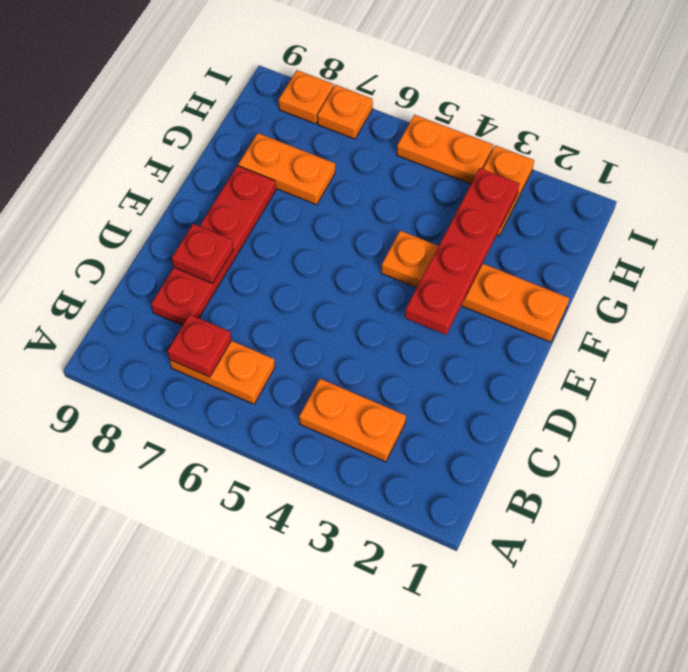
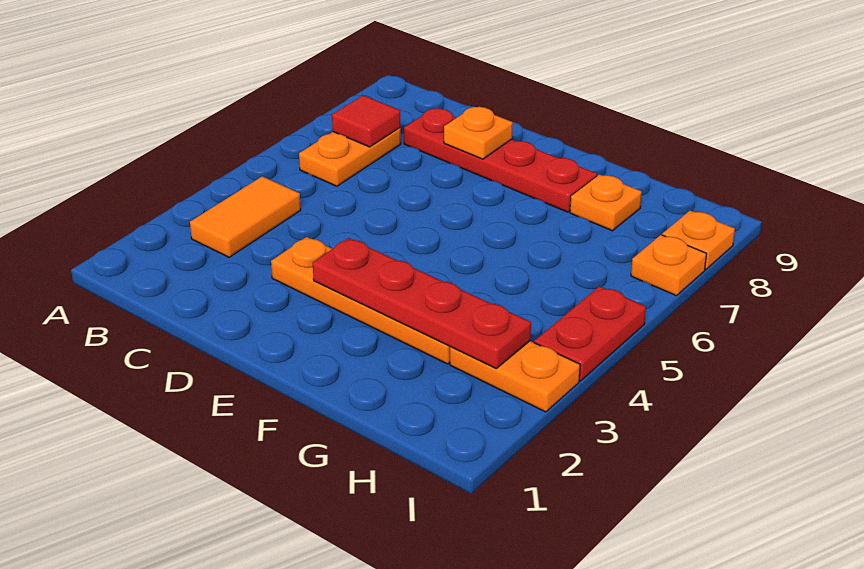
orange 1x2 plate [299,379,406,462] -> orange 1x2 tile [190,176,301,257]
red 1x1 plate [167,314,231,377] -> red 1x1 tile [332,95,401,147]
red 1x1 plate [172,224,233,283] -> orange 1x1 plate [444,107,513,159]
orange 1x4 plate [381,231,569,342] -> orange 1x4 plate turned to [271,237,450,364]
orange 1x2 plate [238,133,335,205] -> orange 1x1 plate [570,174,642,231]
orange 1x2 plate [397,115,493,184] -> red 1x2 plate [534,286,646,381]

